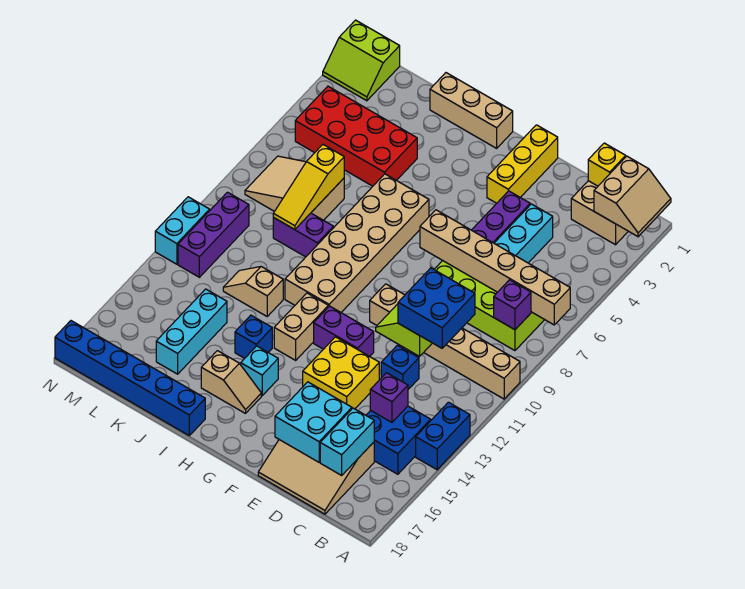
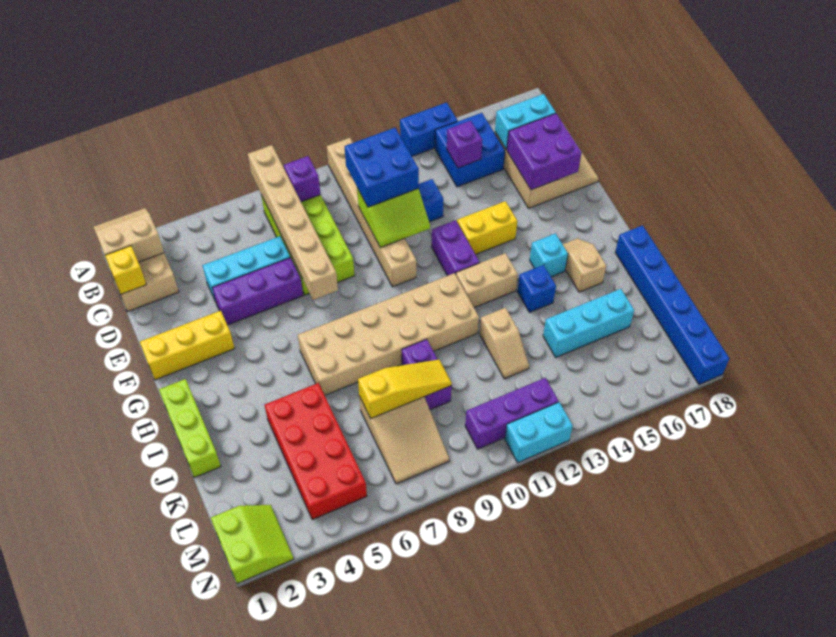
cyan 2x2 brick [275,382,352,462] -> purple 2x2 brick [507,113,582,190]
yellow 2x2 brick [303,337,379,409] -> yellow 1x2 brick [457,201,517,254]
tan 1x3 brick [430,73,513,148] -> lime 1x3 brick [159,379,221,478]

